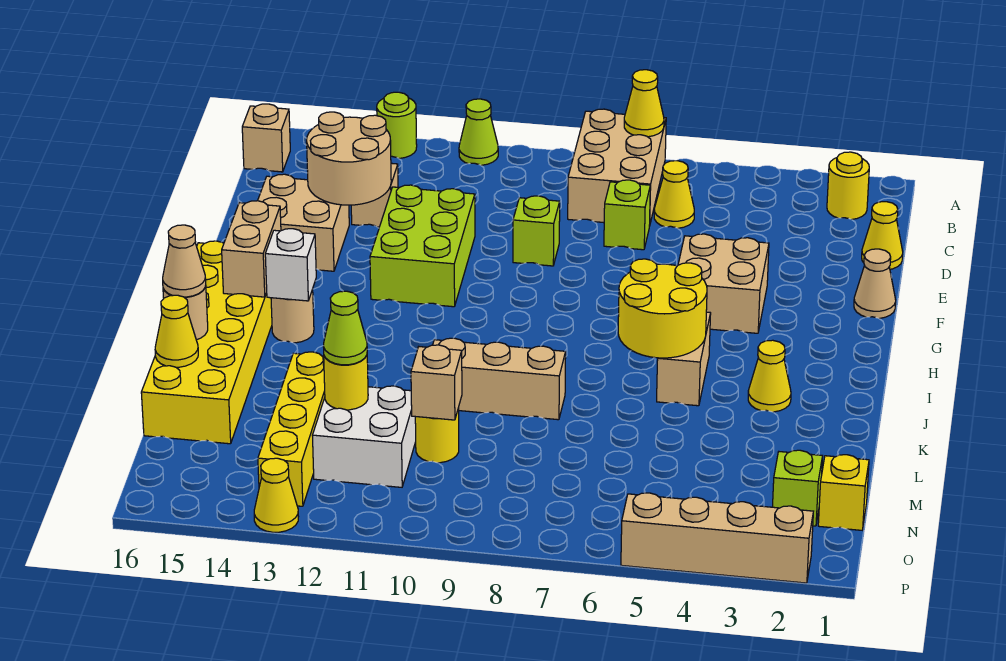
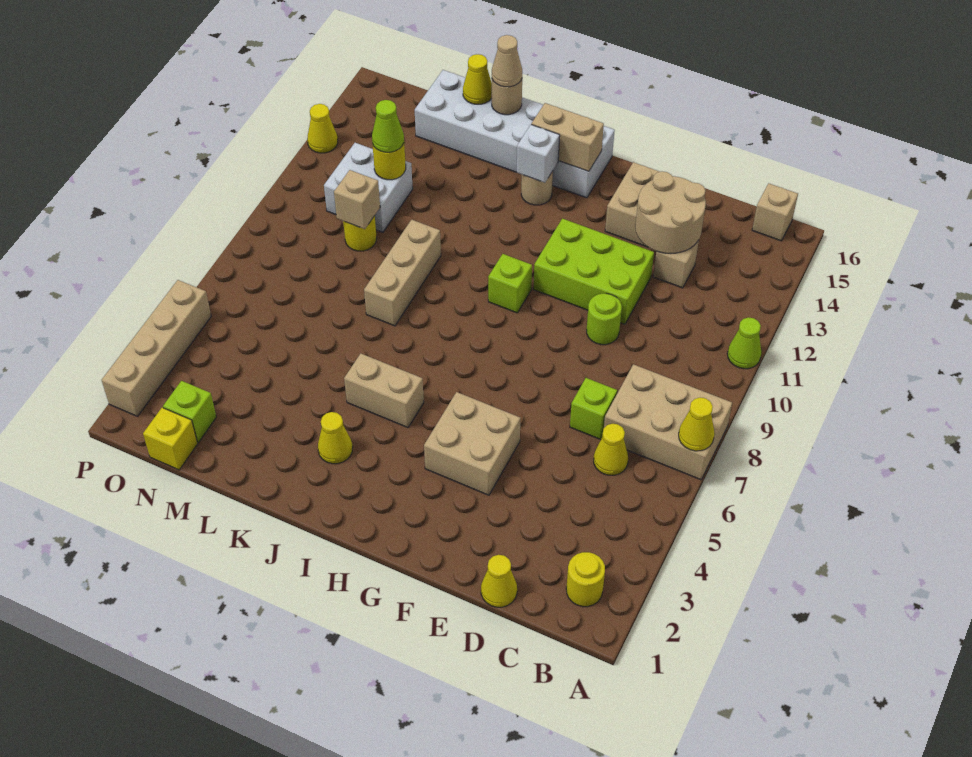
lime 1x1 round brick [377,92,417,158] -> lime 1x1 round brick moved to [587,294,622,345]
lime 1x1 brick [513,196,560,266] -> lime 1x1 brick moved to [488,254,532,313]
tan 1x1 cone [854,249,896,318] -> none
yellow 2x6 brick [141,241,272,444] -> white 2x6 brick [415,70,615,198]
yellow 2x2 round brick [618,259,707,358] -> none
yellow 1x4 brick [258,352,325,506] -> none

